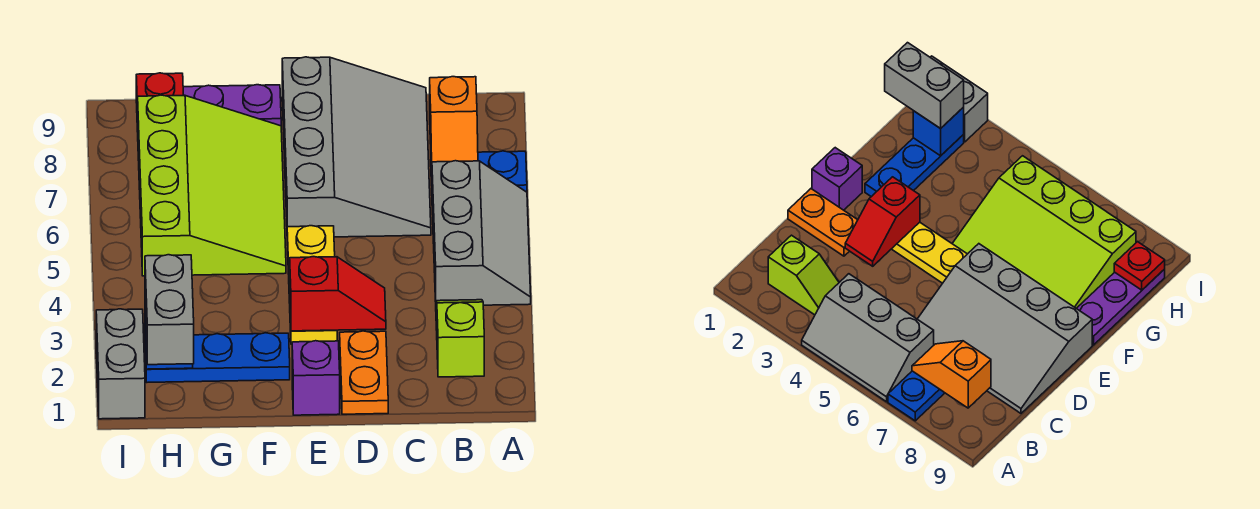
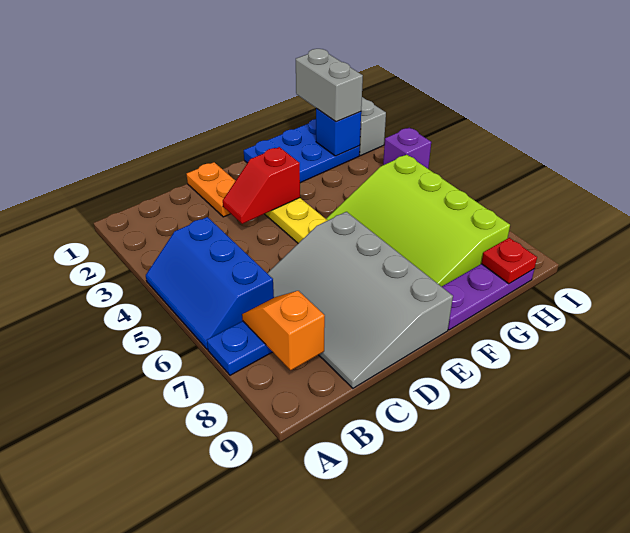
grey 2x3 slope [432,161,531,305] -> blue 2x3 slope [146,217,274,349]
lime 1x2 slope [436,300,484,377] -> none
purple 1x1 brick [292,341,340,415] -> purple 1x1 brick moved to [383,128,431,169]
blue 1x3 plate [145,333,290,382] -> blue 2x3 plate [244,119,360,183]

